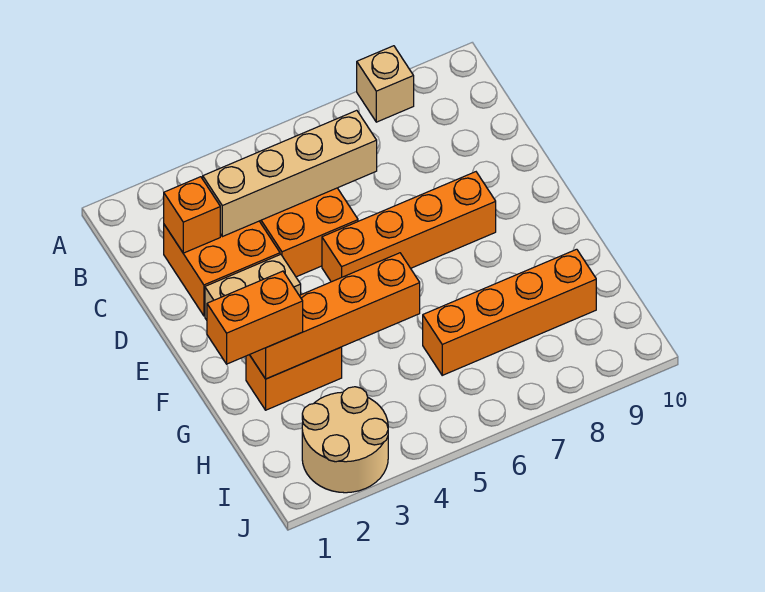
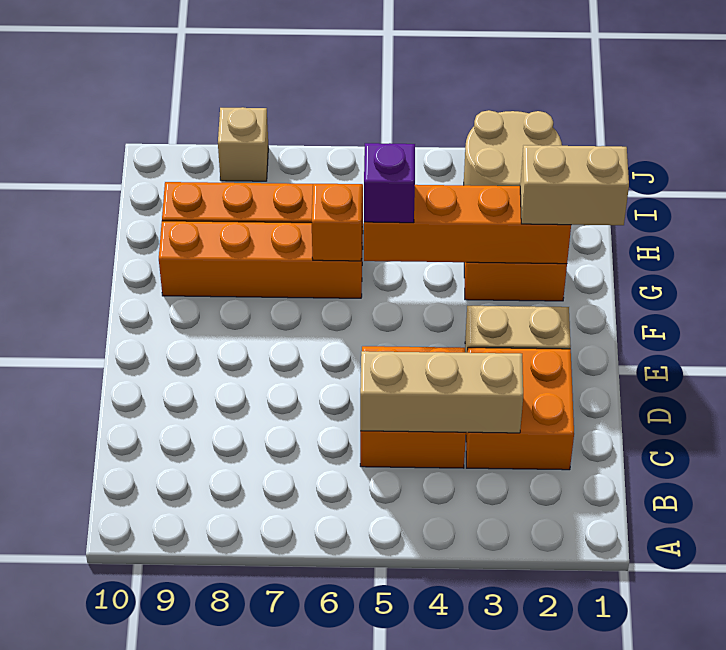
tan 1x1 brick [357,46,414,122] -> tan 1x1 brick moved to [218,107,268,181]
orange 1x1 brick [164,177,220,253] -> orange 1x1 brick moved to [312,184,362,261]
tan 1x4 brick [203,110,377,237] -> tan 1x3 brick [360,351,523,433]
orange 1x4 brick [322,172,496,282] -> orange 1x4 brick moved to [159,221,362,298]
orange 1x2 brick [207,271,303,364] -> tan 1x2 brick [520,145,629,225]
none -> purple 1x1 brick [364,143,415,223]

